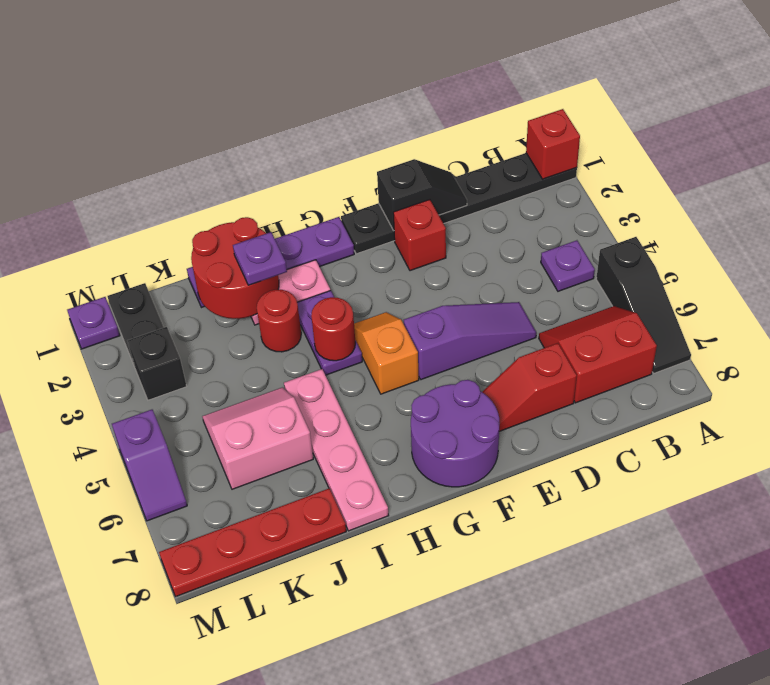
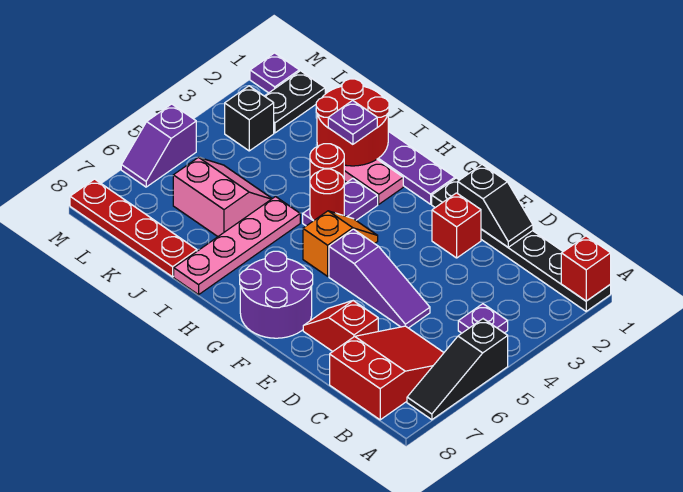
red 2x2 slope [539,306,657,403] -> red 2x3 slope [330,326,444,420]

